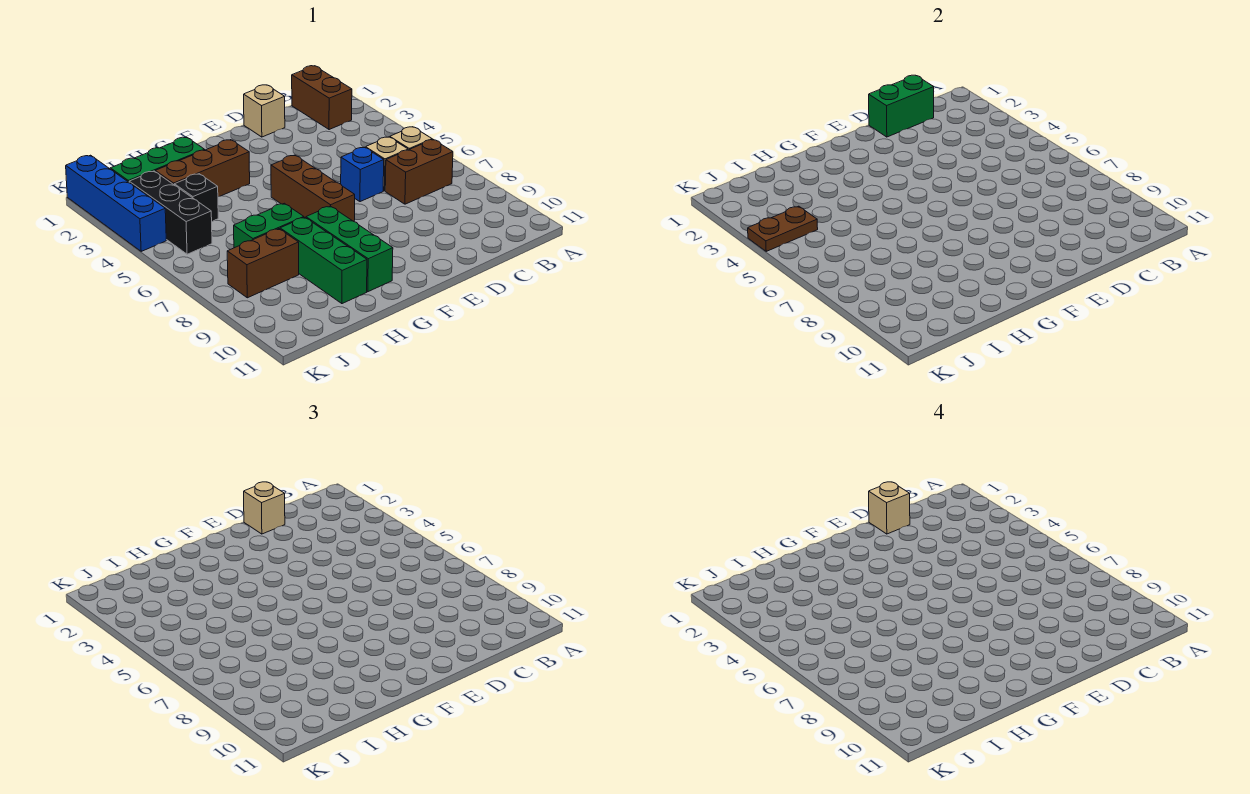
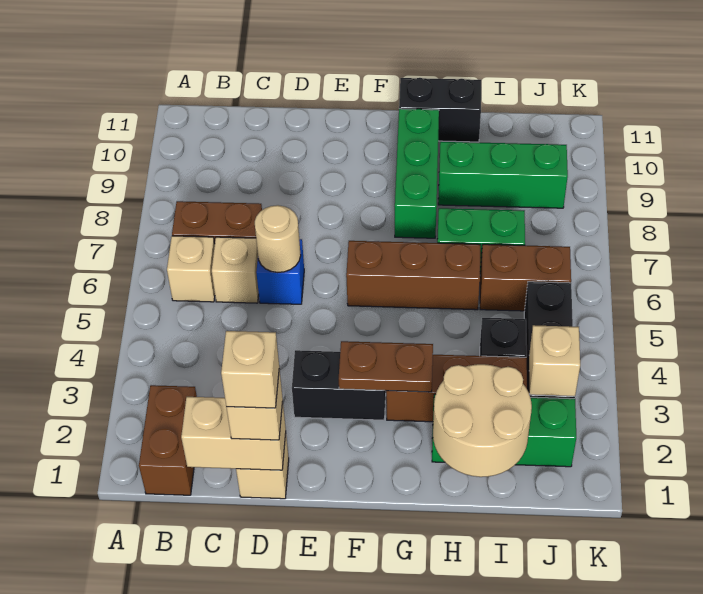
green 1x2 brick [869,75,934,137] -> tan 1x2 brick [181,397,286,470]
none -> tan 1x1 round brick [255,205,301,272]
none -> black 1x2 brick [292,350,386,420]
brown 1x3 brick [271,155,355,221] -> brown 1x3 brick turned to [346,241,480,310]
none -> black 1x2 brick [399,78,481,142]
none -> tan 2x2 round brick [433,364,532,477]
green 1x3 brick [280,217,367,304] -> green 1x3 brick turned to [438,142,568,208]
brown 1x2 brick [227,229,299,298] -> brown 1x2 brick moved to [480,244,571,311]
none -> tan 1x1 brick [529,325,580,396]
brown 1x2 plate [748,206,818,251] -> brown 1x2 plate moved to [339,341,433,392]
blue 1x4 brick [66,155,166,251] -> none

